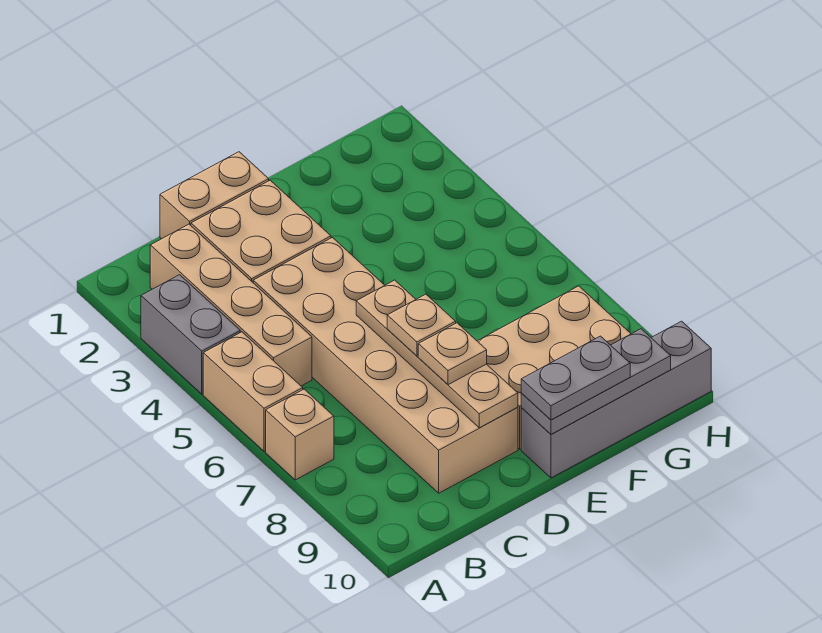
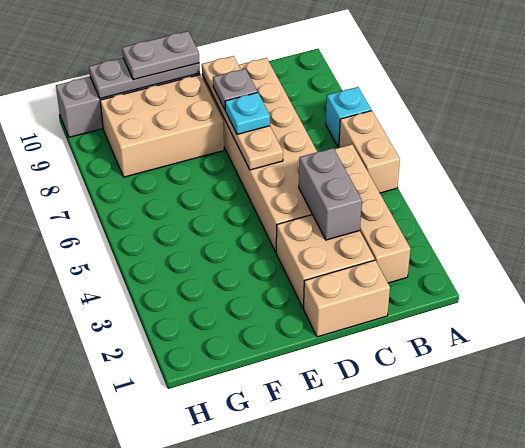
grey 1x2 brick [141,275,240,394] -> grey 1x2 brick moved to [299,148,362,240]
tan 1x1 brick [266,389,334,480] -> cyan 1x1 brick [326,87,371,147]
tan 1x1 plate [387,294,456,356] -> cyan 1x1 plate [225,92,270,134]
tan 1x1 plate [418,323,487,385] -> grey 1x1 plate [213,69,257,109]

